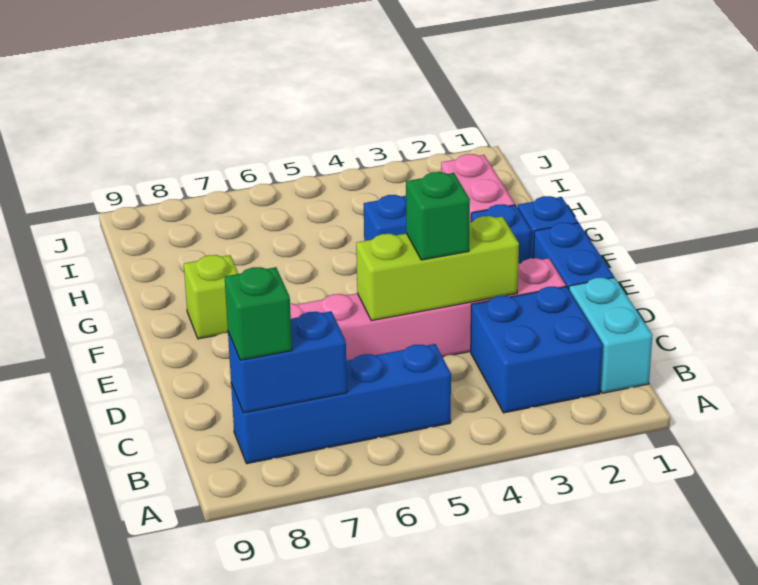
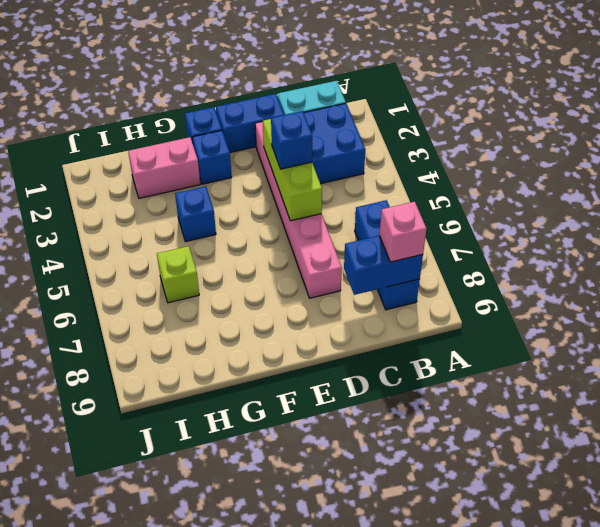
blue 1x4 brick [231,344,451,464] -> blue 1x3 brick [355,200,420,310]
blue 1x2 brick [228,311,347,413] -> blue 1x2 brick turned to [344,236,423,295]
green 1x1 brick [225,267,292,360] -> pink 1x1 brick [379,202,426,262]
green 1x1 brick [406,172,470,260] -> blue 1x1 brick [271,111,312,169]
lime 1x1 brick [184,255,238,339] -> lime 1x1 brick moved to [157,246,199,303]

